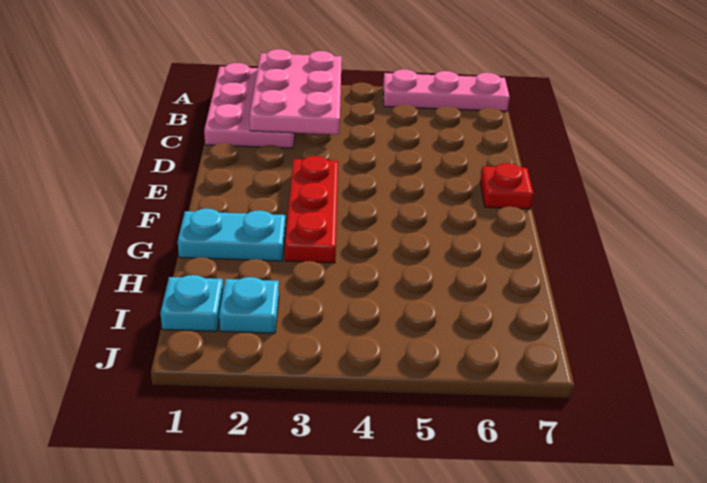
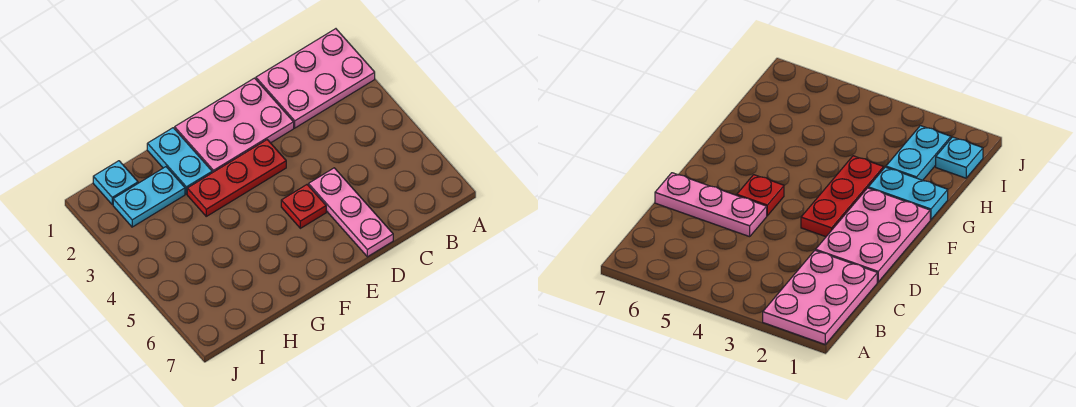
pink 2x3 plate [250,49,342,134] -> pink 2x3 plate moved to [175,78,294,173]
pink 1x3 plate [383,69,510,111] -> pink 1x3 plate moved to [309,168,393,257]
red 1x1 plate [480,163,534,209] -> red 1x1 plate moved to [281,185,326,228]
cyan 1x1 plate [219,277,279,333] -> cyan 1x2 plate [113,167,185,227]

